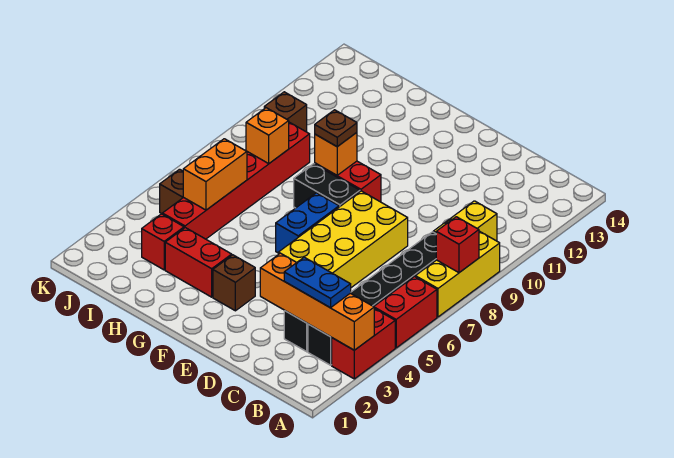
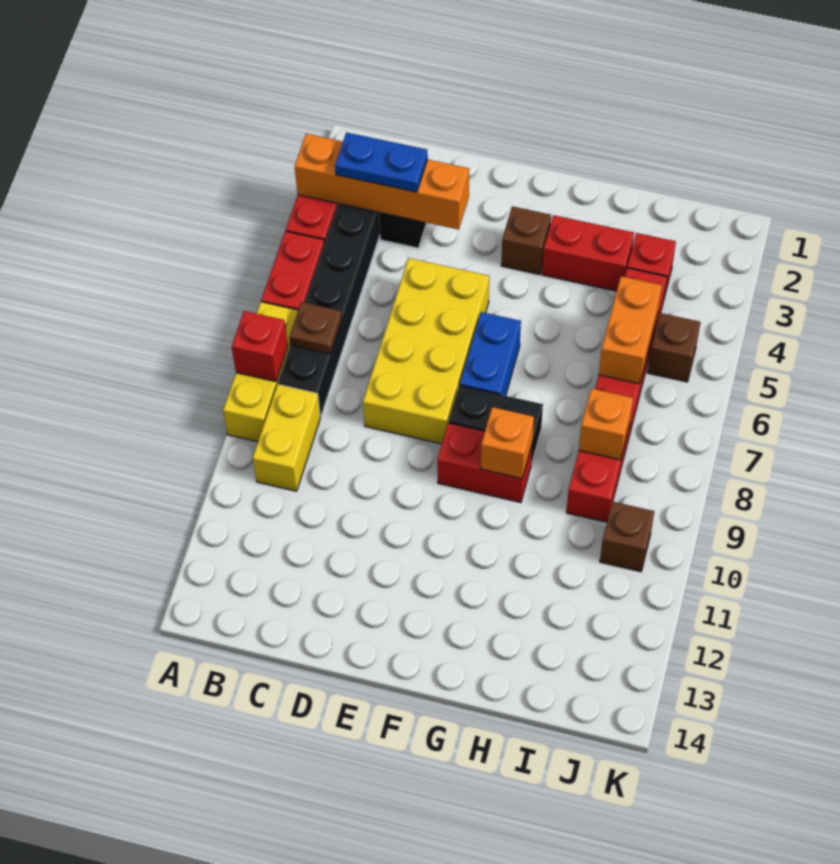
brown 1x1 plate [315,110,357,147] -> brown 1x1 plate moved to [289,302,342,354]

